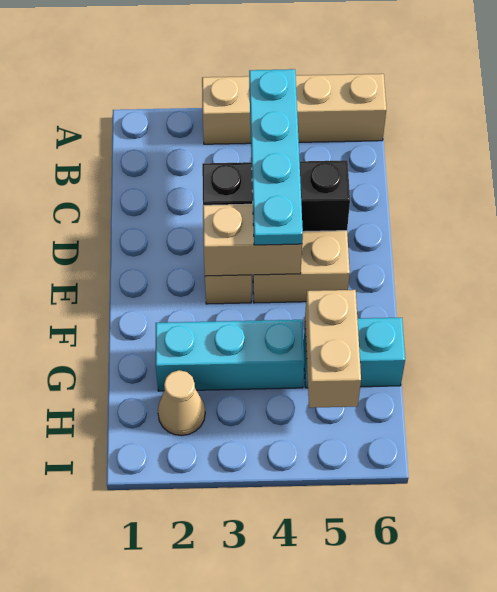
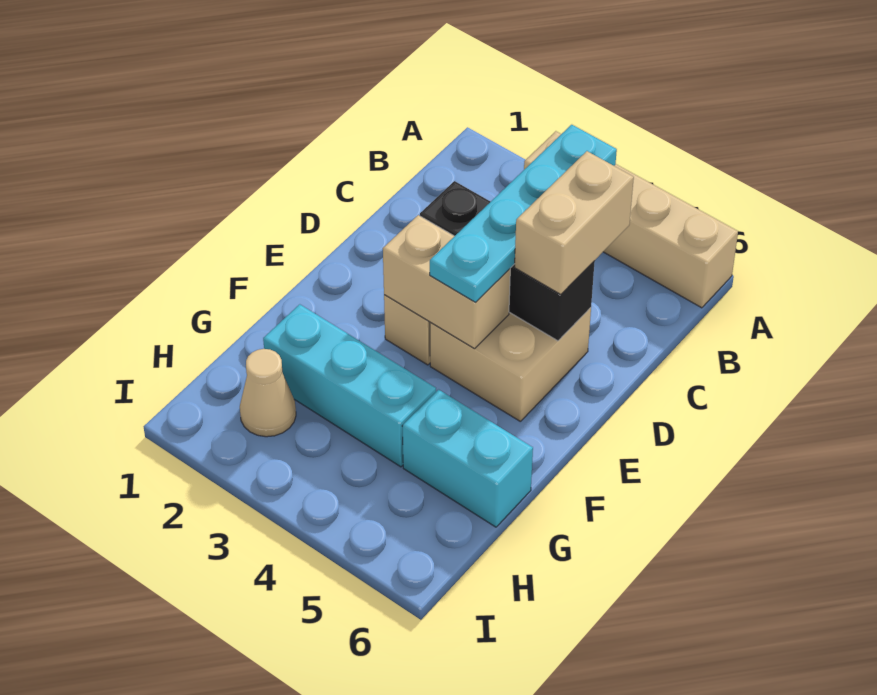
tan 1x2 brick [305,290,361,408] -> tan 1x2 brick moved to [515,151,634,294]

